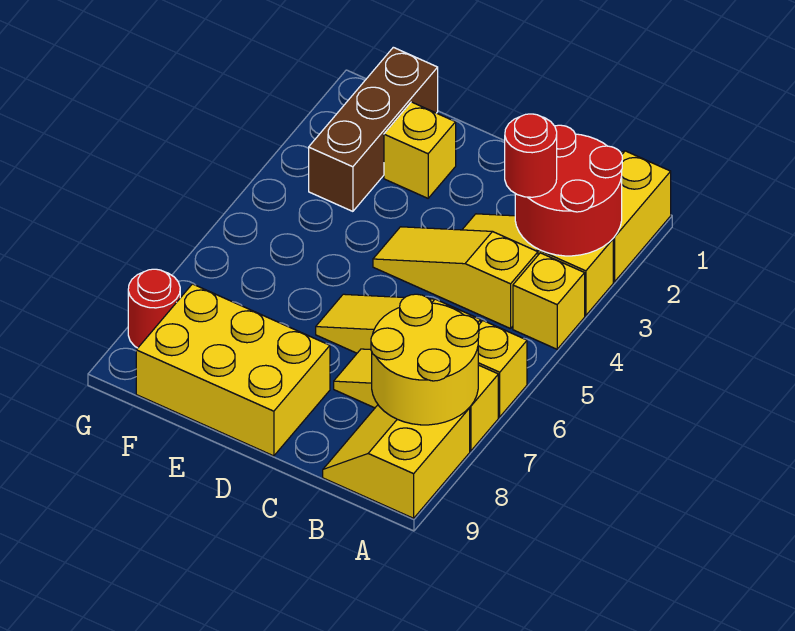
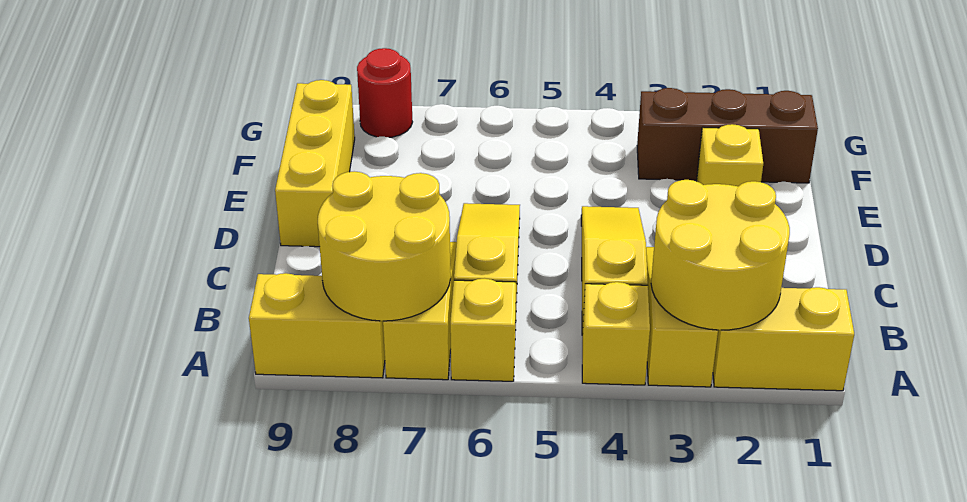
red 2x2 round brick [515,125,622,256] -> yellow 2x2 round brick [651,180,790,330]
red 1x1 round brick [505,114,557,197] -> none
yellow 2x3 brick [136,284,330,456] -> yellow 1x3 brick [275,80,355,247]

